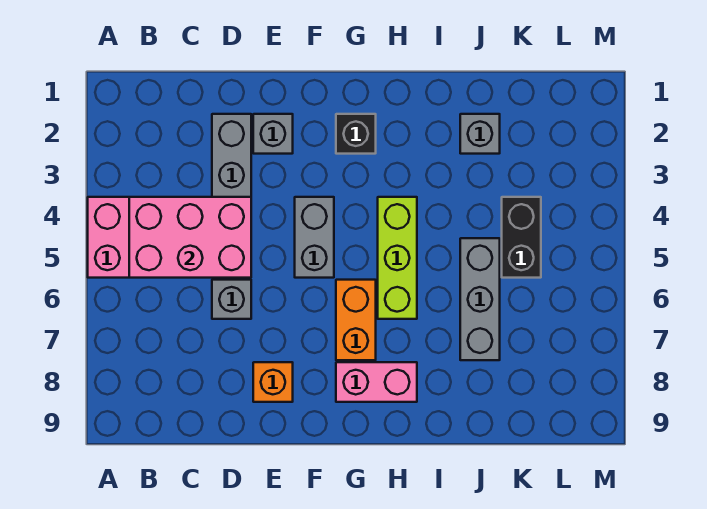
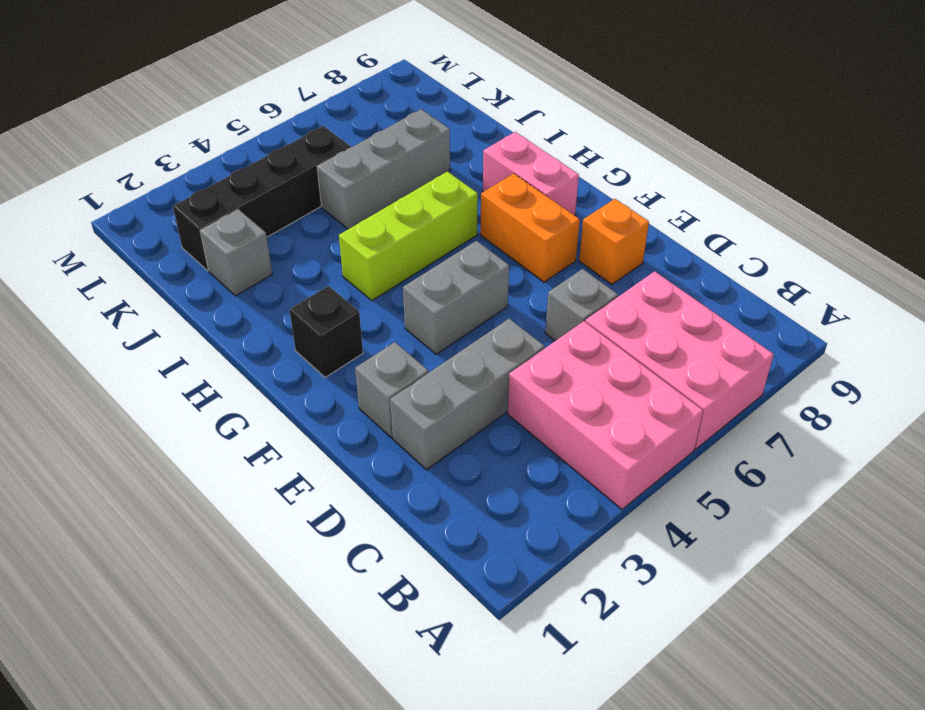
pink 2x3 brick [129,197,251,278] -> pink 2x3 brick moved to [585,271,774,449]
orange 1x2 brick [336,280,376,360] -> orange 1x2 brick turned to [480,174,580,282]
black 1x2 brick [502,197,541,278] -> black 1x4 brick [173,126,351,271]

